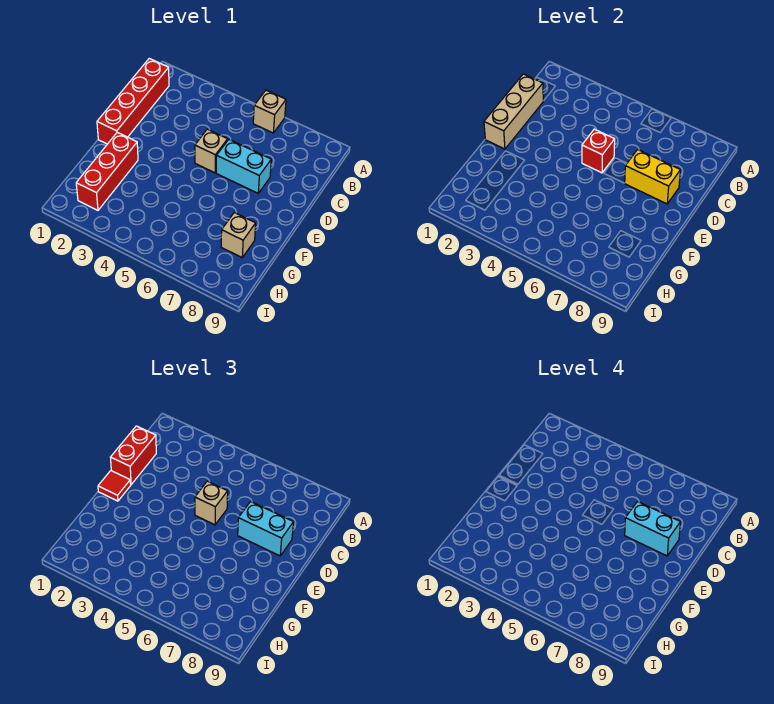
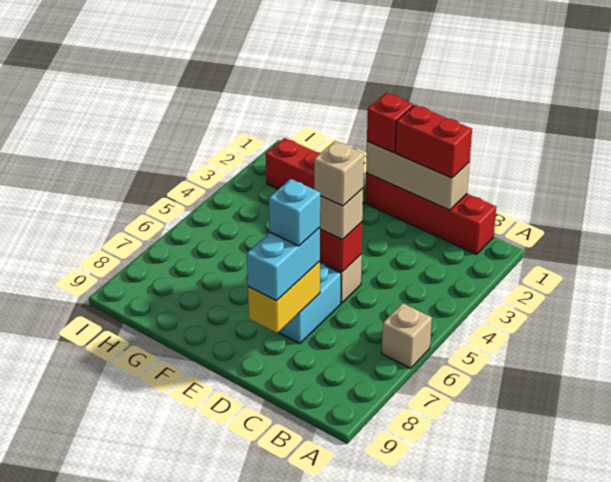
cyan 1x2 brick [625,502,680,556] -> cyan 1x1 brick [269,179,320,246]
red 1x1 tile [98,471,131,501] -> red 1x1 brick [367,93,413,153]
tan 1x1 brick [221,213,256,257] -> tan 1x1 brick moved to [314,141,364,206]

